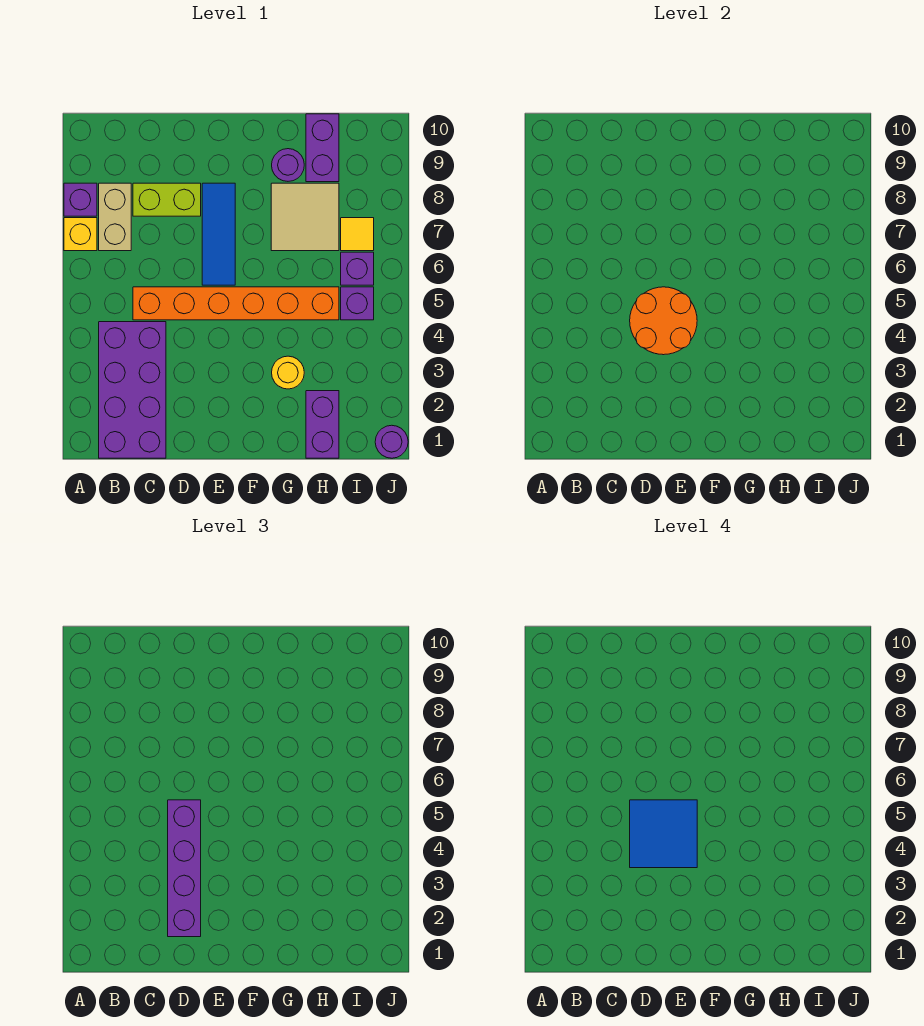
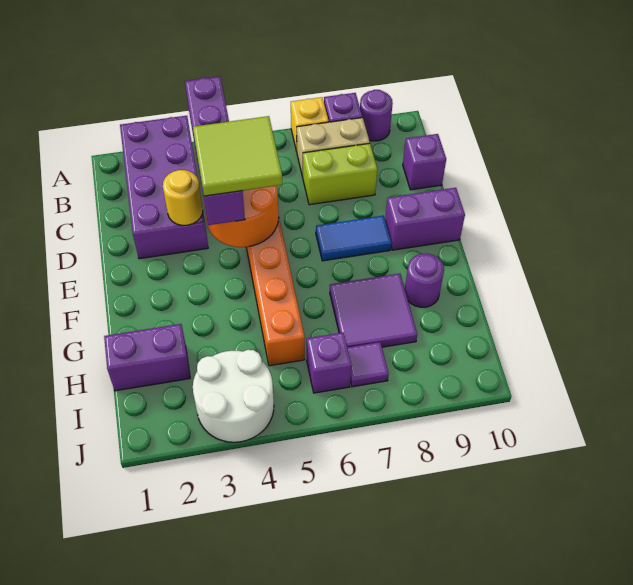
purple 2x4 brick [99,322,166,458] -> purple 2x4 brick turned to [120,116,208,259]
lime 1x2 brick [133,183,201,216] -> lime 1x2 brick turned to [303,143,377,205]
purple 1x4 brick [168,800,201,937] -> purple 1x4 brick turned to [185,76,245,225]
blue 2x2 tile [630,800,697,868] -> lime 2x2 tile [193,116,282,196]
blue 1x3 tile [202,183,235,285] -> blue 1x2 tile [316,216,391,261]
yellow 1x1 round brick [272,356,304,389] -> yellow 1x1 round brick moved to [163,170,203,225]
tan 2x2 tile [271,183,339,251] -> purple 2x2 tile [330,274,417,347]
purple 1x2 brick [306,114,339,182] -> purple 1x2 brick moved to [385,188,465,250]
none -> white 2x2 round brick [193,350,274,442]
purple 1x1 brick [341,287,374,320] -> purple 1x1 brick moved to [403,134,446,190]
yellow 1x1 tile [341,218,374,251] -> purple 1x1 tile [348,342,389,387]
purple 1x1 round brick [375,425,408,458] -> purple 1x1 round brick moved to [360,90,393,141]

